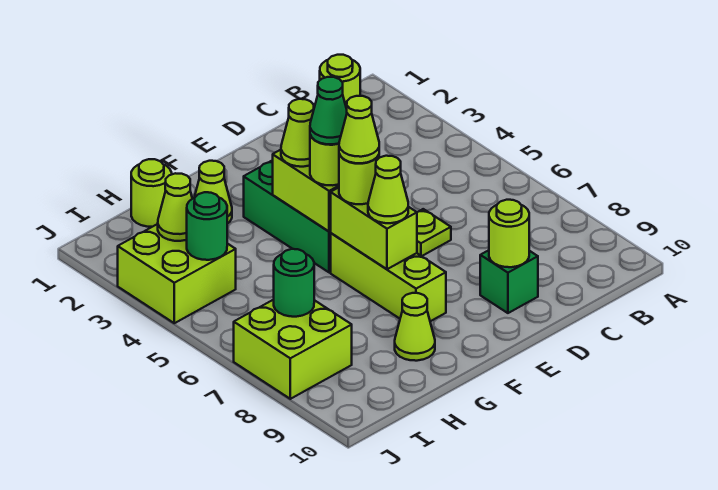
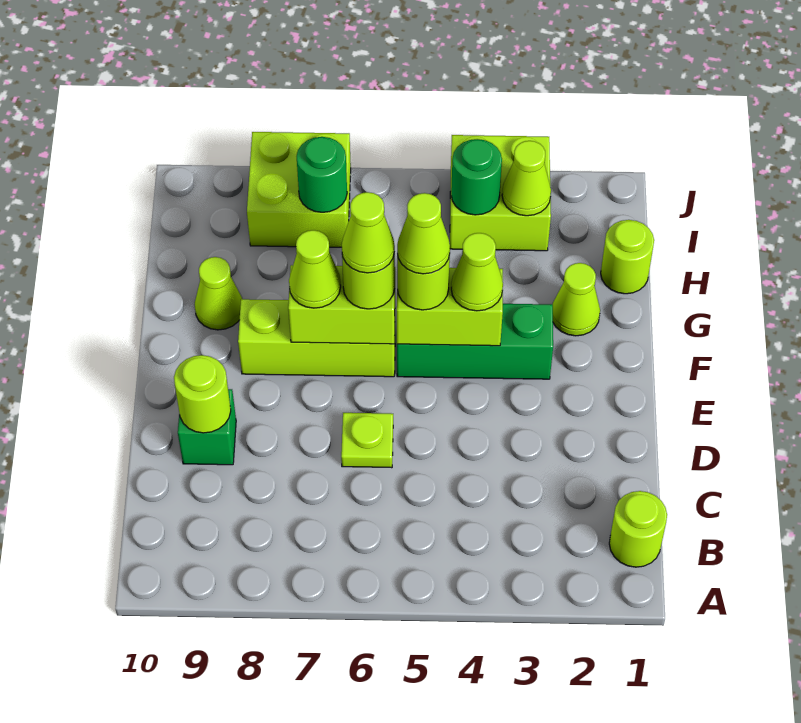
green 1x1 cone [310,77,347,144] -> lime 1x1 cone [397,193,450,274]

